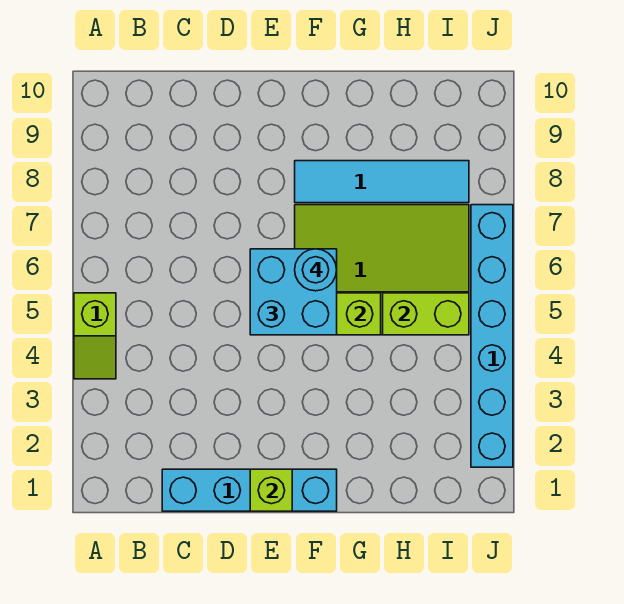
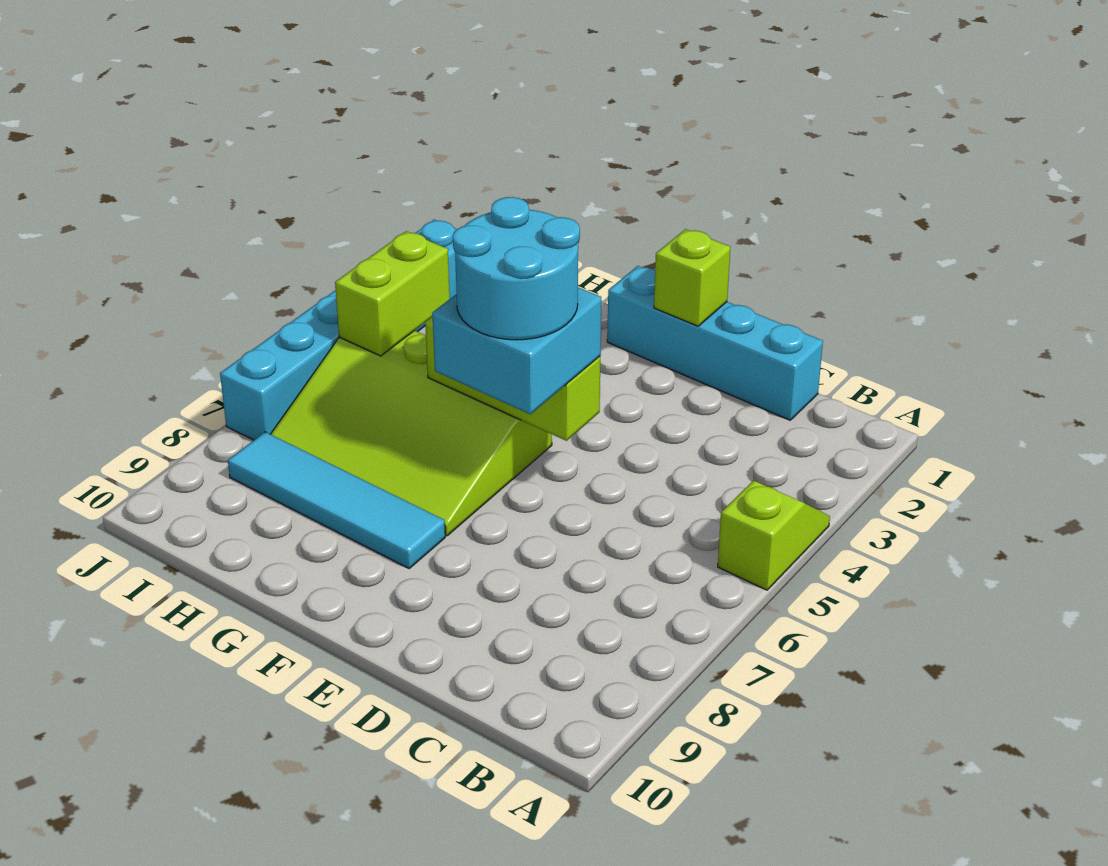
cyan 1x1 round brick [295,249,337,291] -> cyan 2x2 round brick [453,197,580,340]
lime 1x2 brick [383,293,469,335] -> lime 1x2 brick turned to [335,231,450,356]

